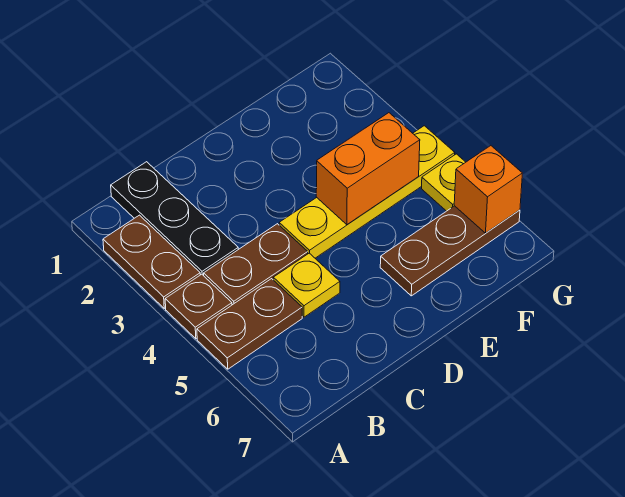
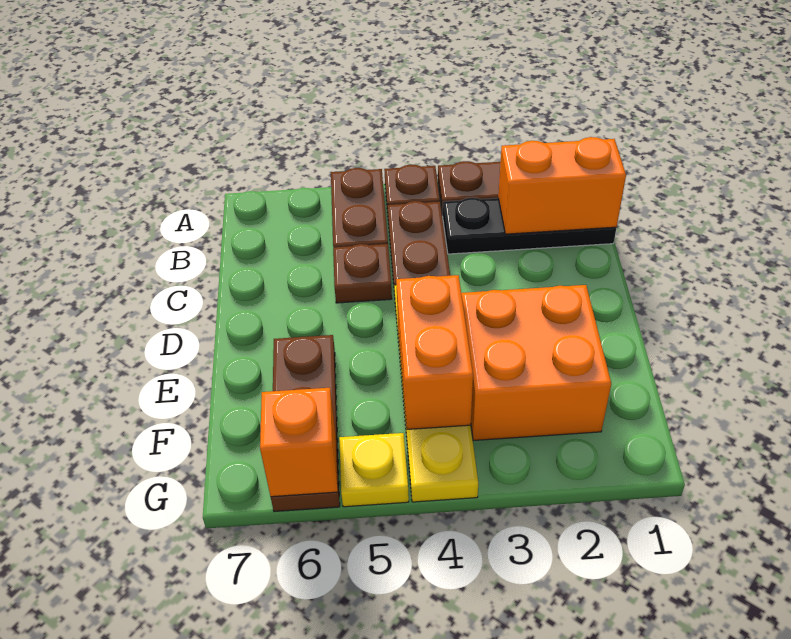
none -> orange 1x2 brick [498,137,626,234]
yellow 1x1 plate [273,253,340,317] -> brown 1x1 plate [333,244,392,303]
none -> orange 2x2 brick [461,285,611,441]

